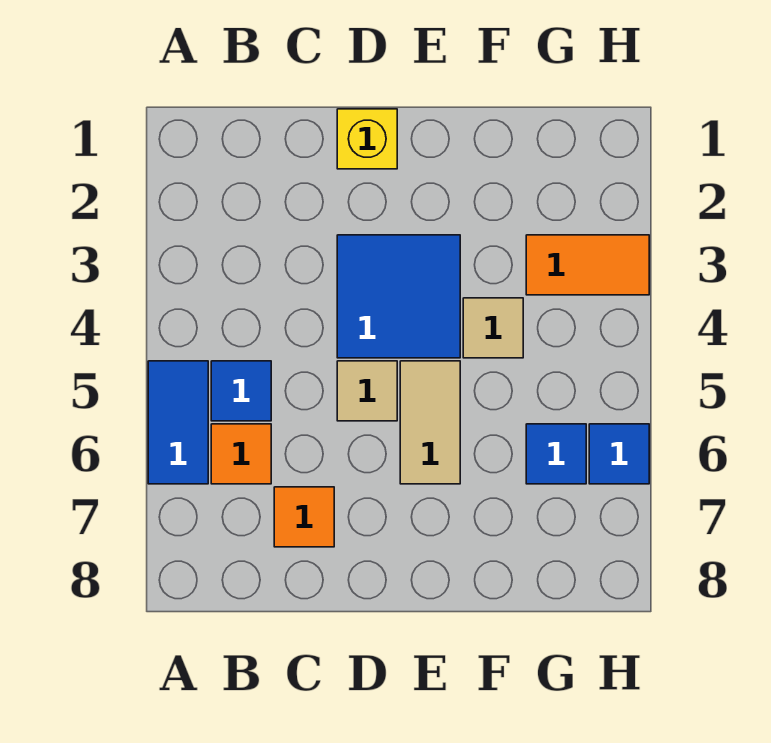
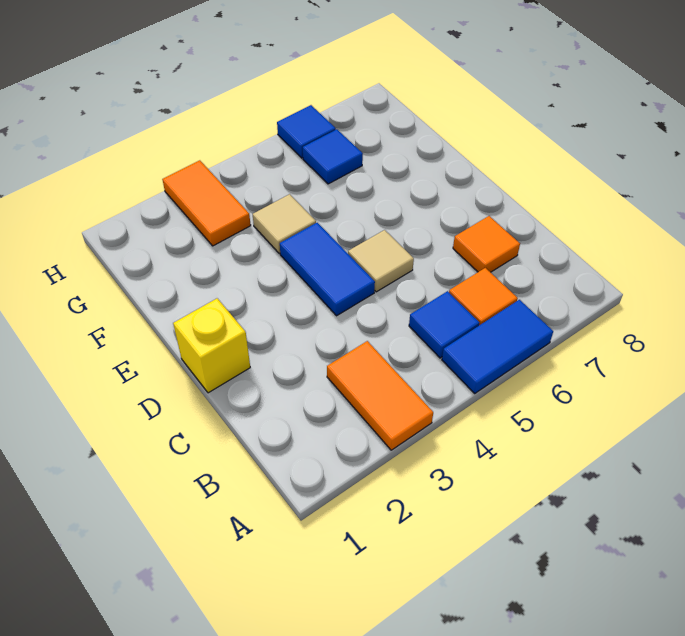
none -> orange 1x2 tile [327,341,433,450]
blue 2x2 tile [337,235,460,358] -> blue 1x2 tile [280,223,375,316]
tan 1x2 tile [400,361,460,484] -> none

